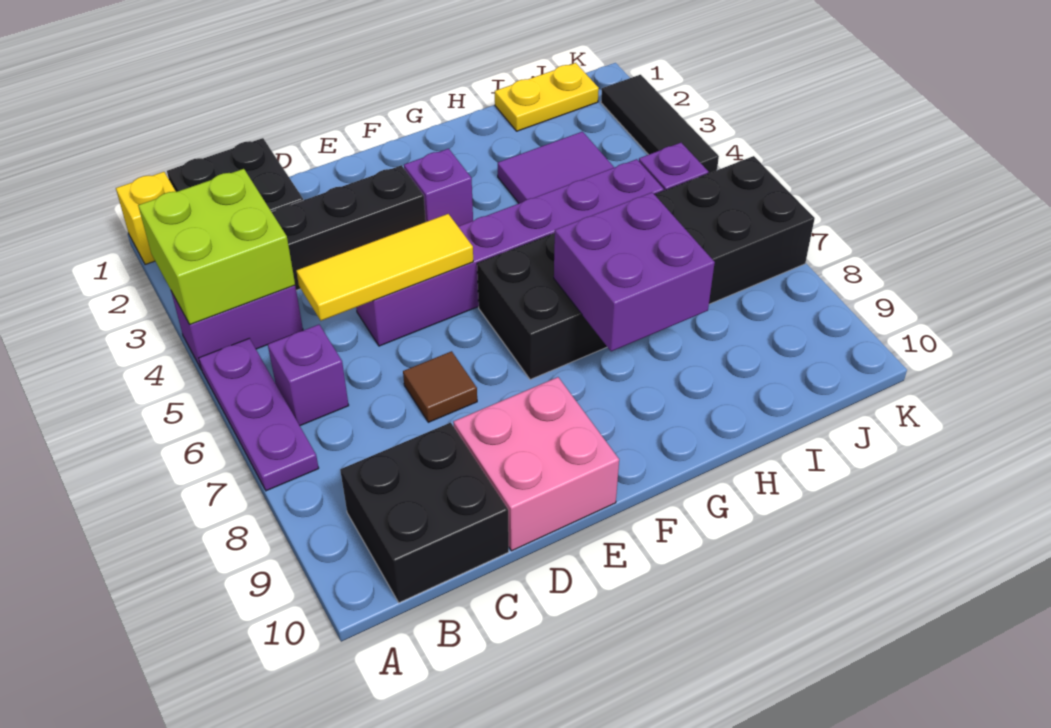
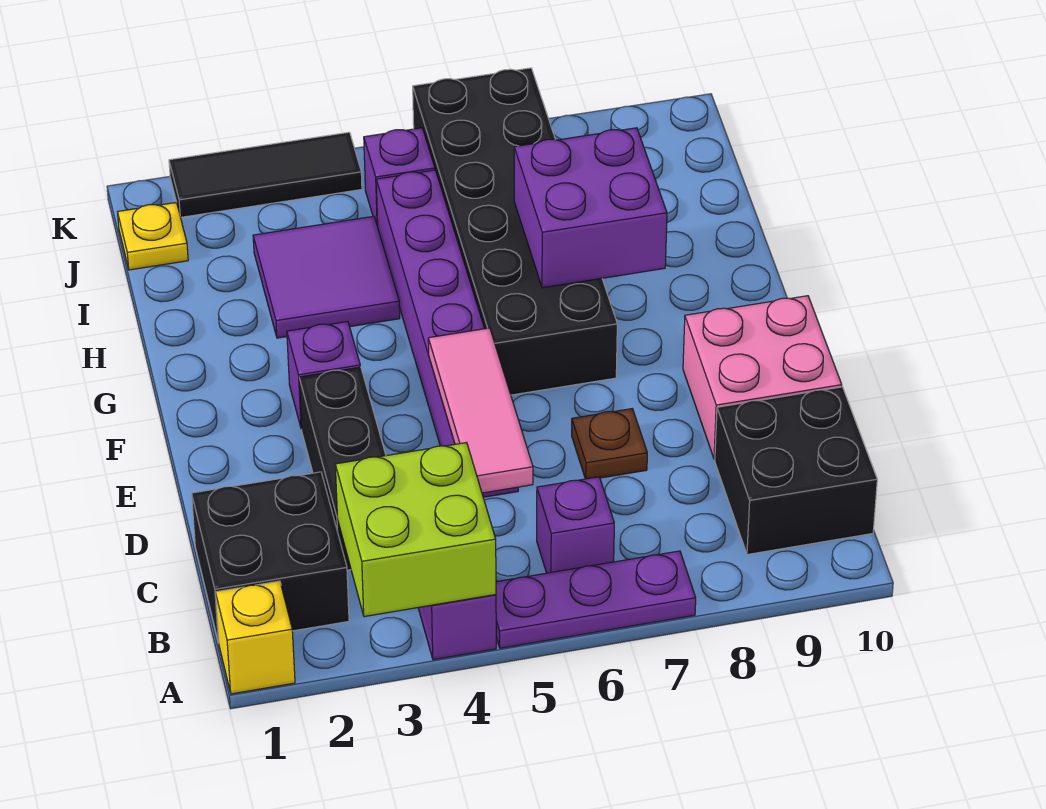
yellow 1x3 tile [296,214,473,321] -> pink 1x3 tile [428,328,533,493]
brown 1x1 tile [403,351,477,422] -> brown 1x1 plate [572,409,647,479]
yellow 1x2 plate [495,63,599,131] -> yellow 1x1 plate [118,202,188,270]

